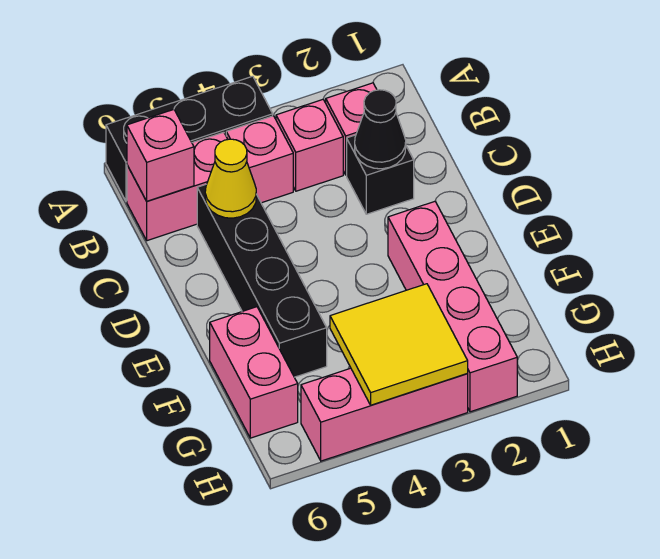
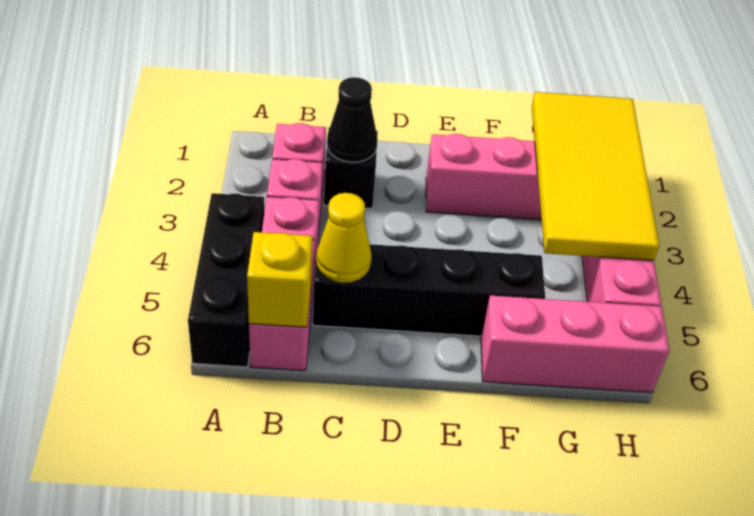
pink 1x1 brick [127,110,194,201] -> yellow 1x1 brick [247,232,312,327]
pink 1x2 brick [210,307,298,438] -> pink 1x3 brick [481,295,669,393]
yellow 2x2 tile [330,284,468,405] -> yellow 2x4 tile [532,92,659,260]

